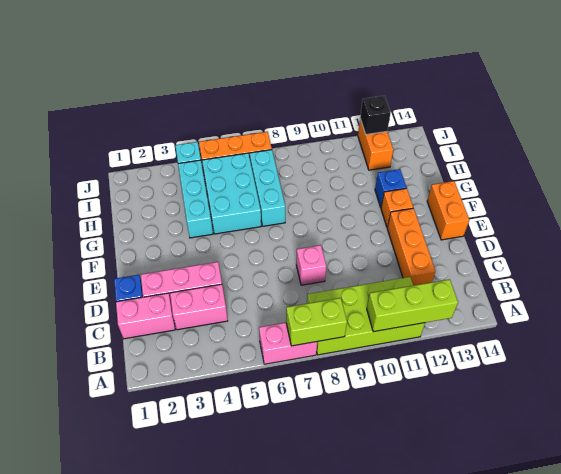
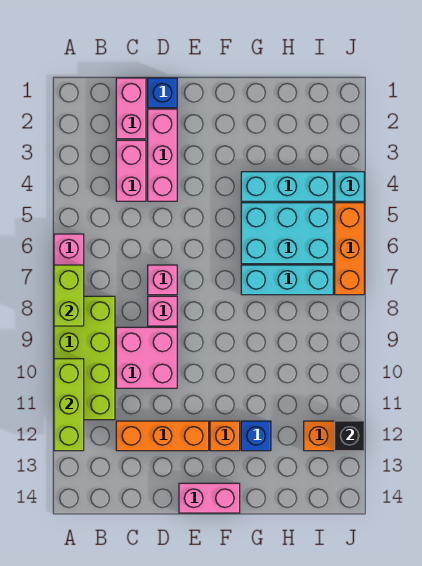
none -> pink 2x2 brick [116,327,177,388]
none -> pink 1x1 brick [148,265,177,295]
orange 1x2 brick [427,181,469,240] -> pink 1x2 brick [179,483,240,513]

